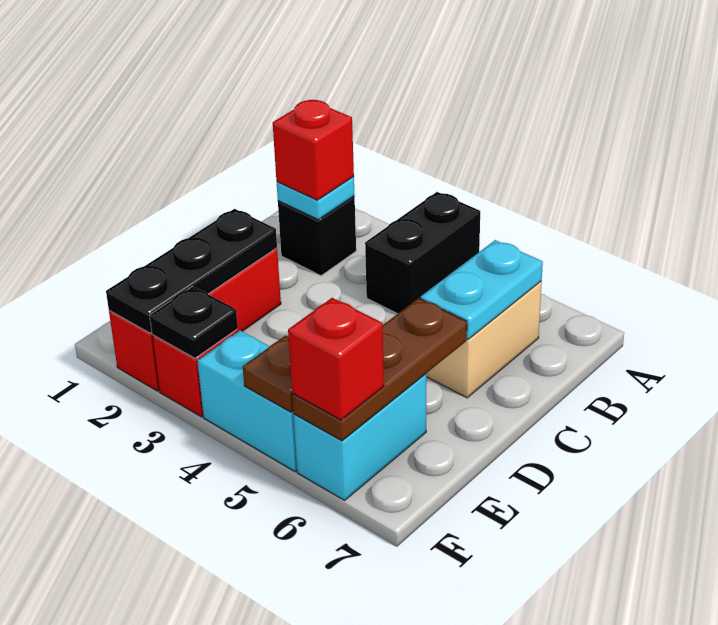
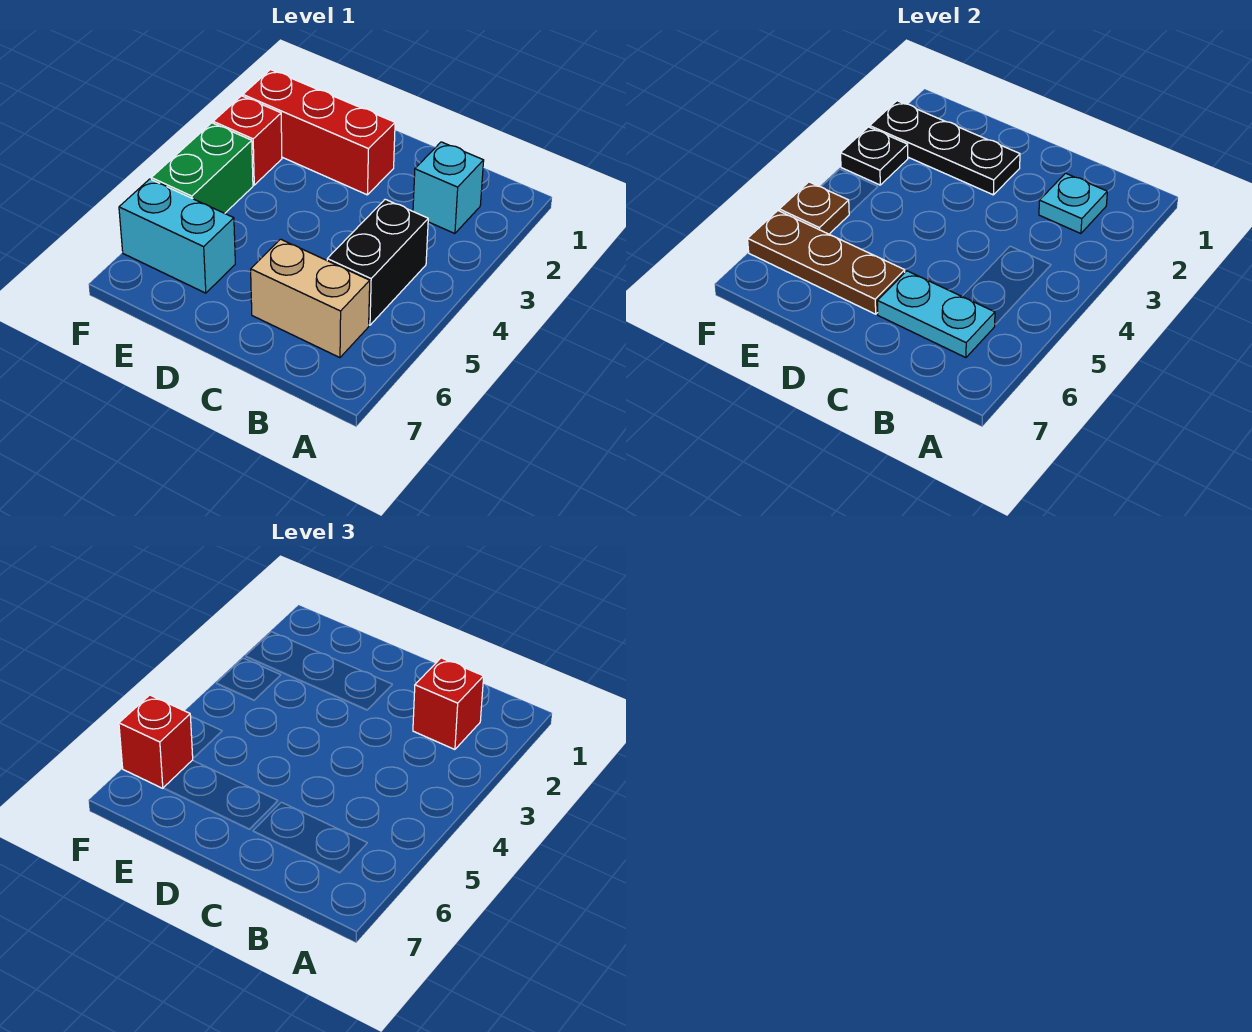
black 1x2 brick [365,192,480,314] -> black 1x2 brick turned to [327,199,428,325]
black 1x1 brick [278,196,356,276] -> cyan 1x1 brick [413,142,484,234]
cyan 1x2 brick [197,331,297,471] -> green 1x2 brick [151,123,253,213]

